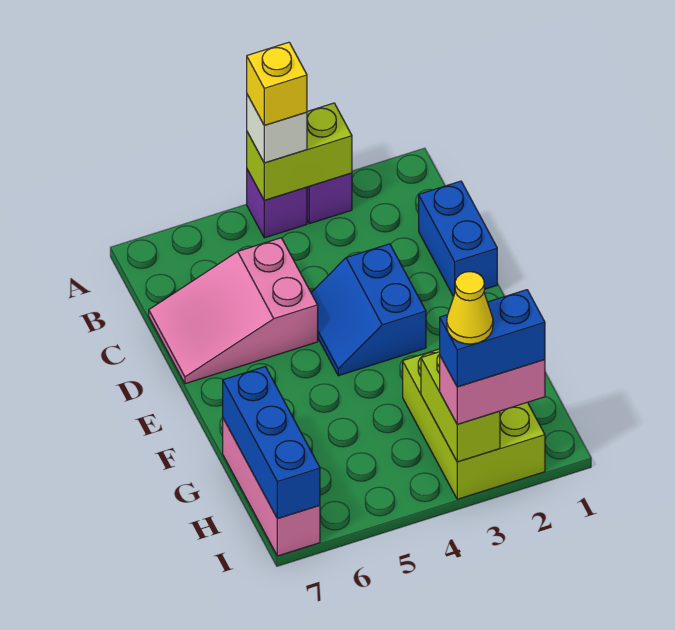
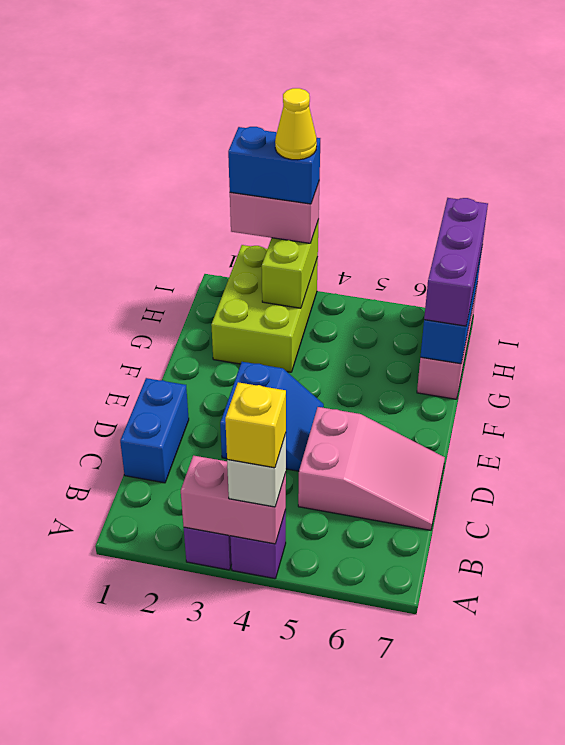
lime 1x2 brick [247,103,352,200] -> pink 1x2 brick [181,456,286,544]
none -> purple 1x3 brick [424,198,488,326]

